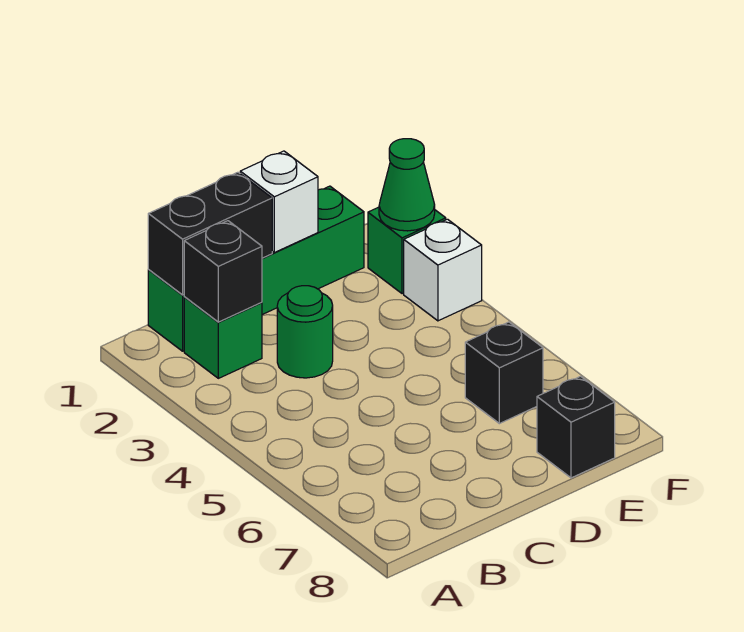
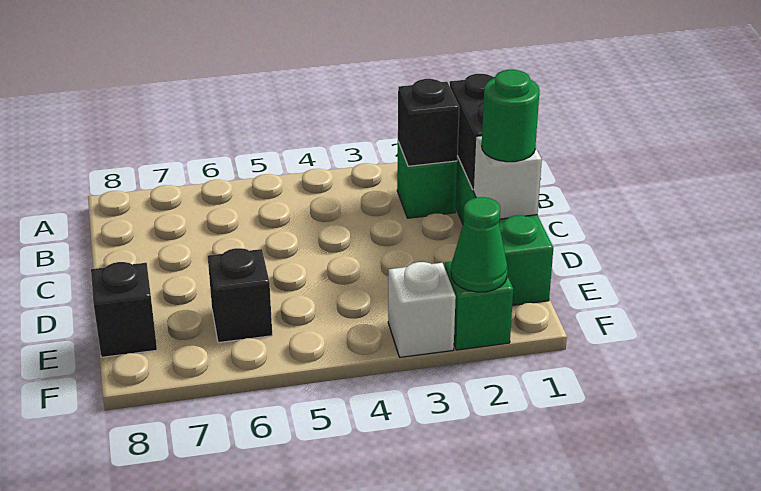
green 1x1 round brick [277,286,333,378] -> green 1x1 round brick moved to [482,70,540,162]

